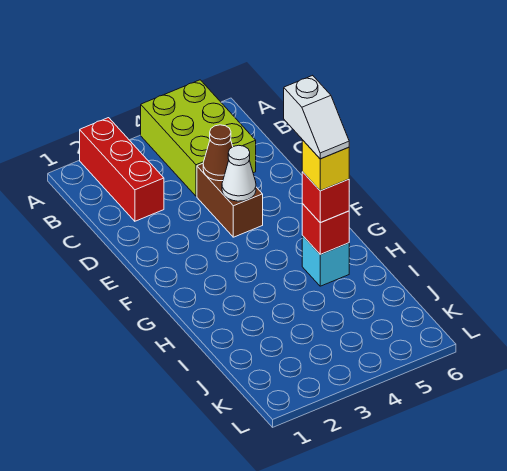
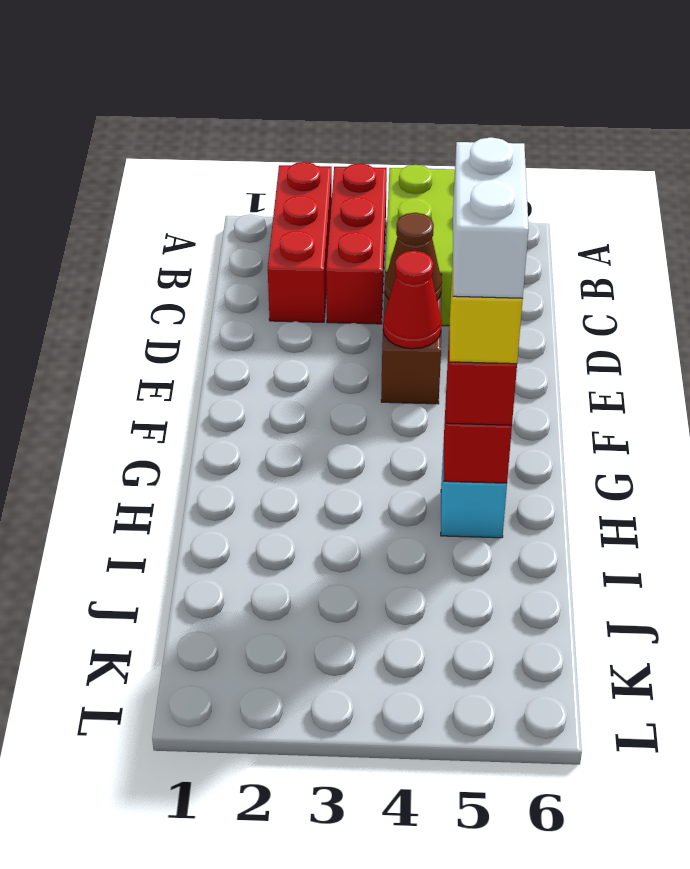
none -> red 1x3 brick [326,163,387,324]
white 1x1 cone [222,145,256,201] -> red 1x1 cone [383,251,442,349]
white 1x2 slope [284,75,349,159] -> white 1x2 brick [453,137,529,298]

